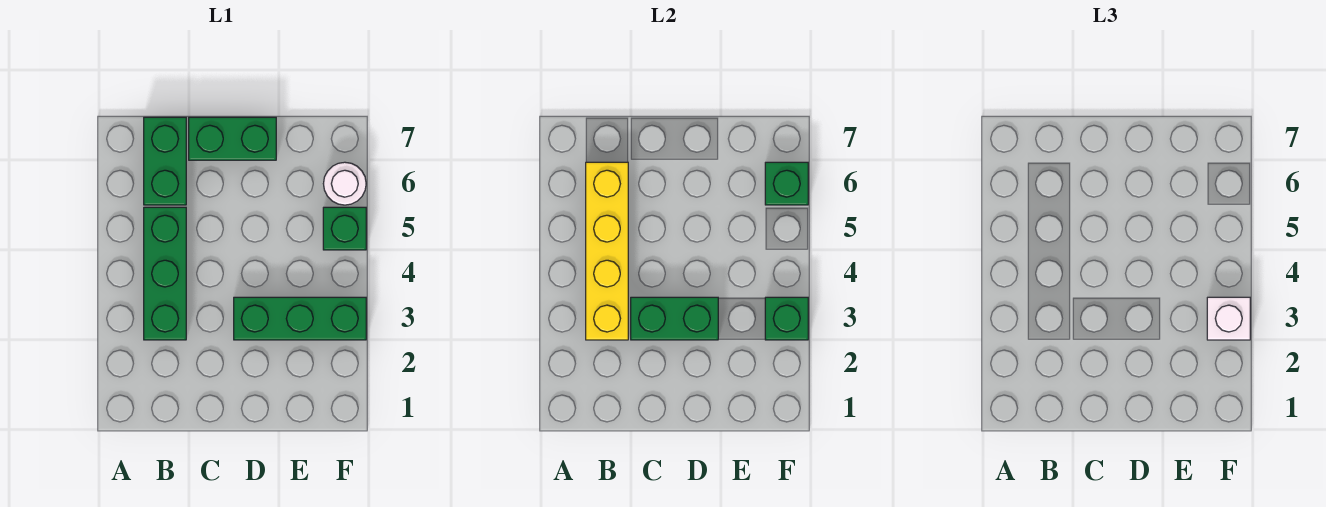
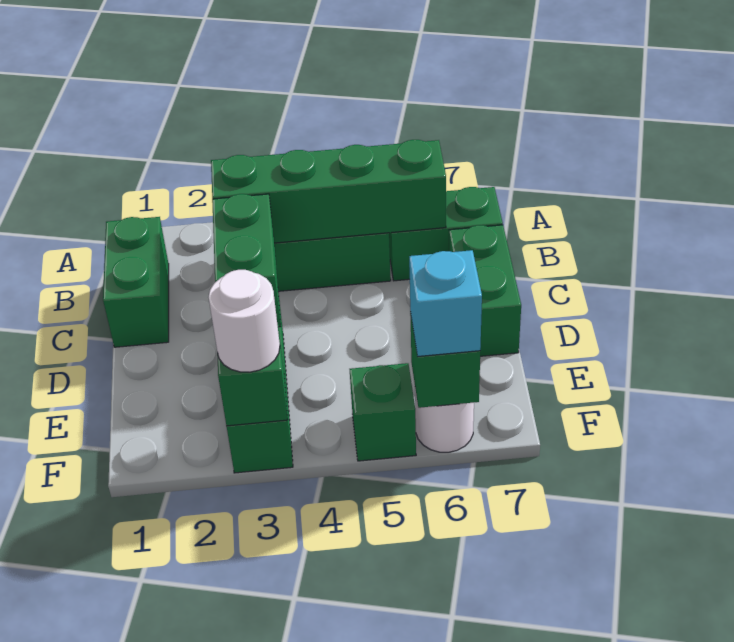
none -> green 1x2 brick [103,217,169,347]
yellow 1x4 brick [586,162,628,340] -> green 1x4 brick [211,140,446,243]
white 1x1 brick [1207,297,1250,340] -> white 1x1 round brick [208,270,280,372]
none -> cyan 1x1 brick [409,250,482,356]

